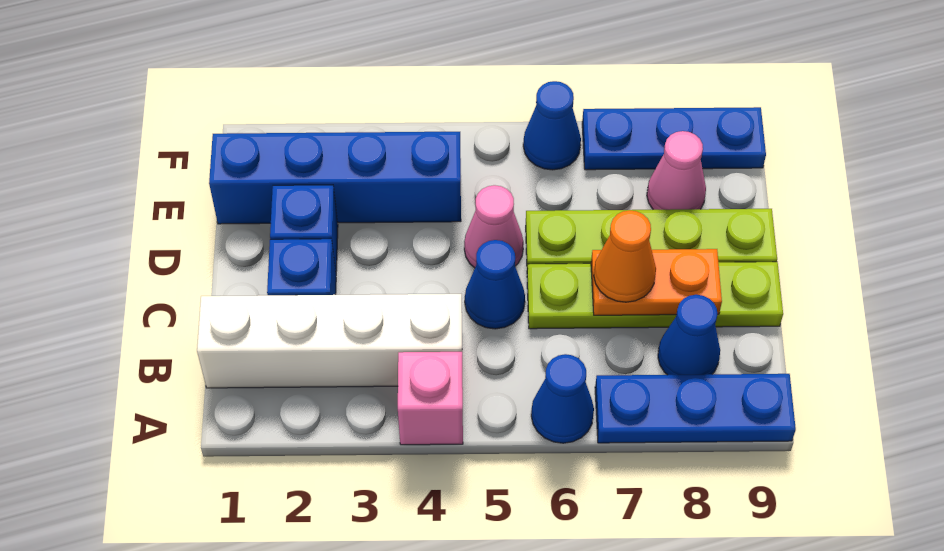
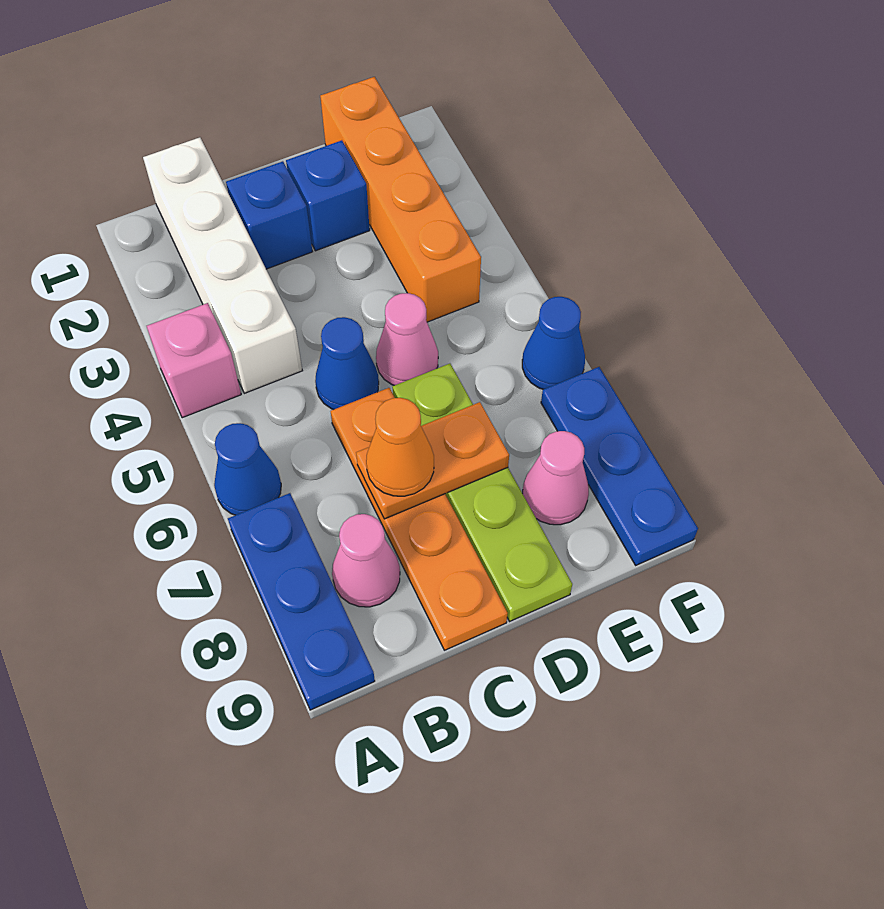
blue 1x1 cone [658,295,720,375] -> pink 1x1 cone [332,514,400,607]
lime 1x4 plate [527,262,783,329] -> orange 1x4 plate [331,388,508,650]
orange 1x2 plate [591,249,722,315] -> orange 1x2 plate turned to [356,402,509,519]
blue 1x4 brick [209,132,461,224] -> orange 1x4 brick [320,77,481,322]

